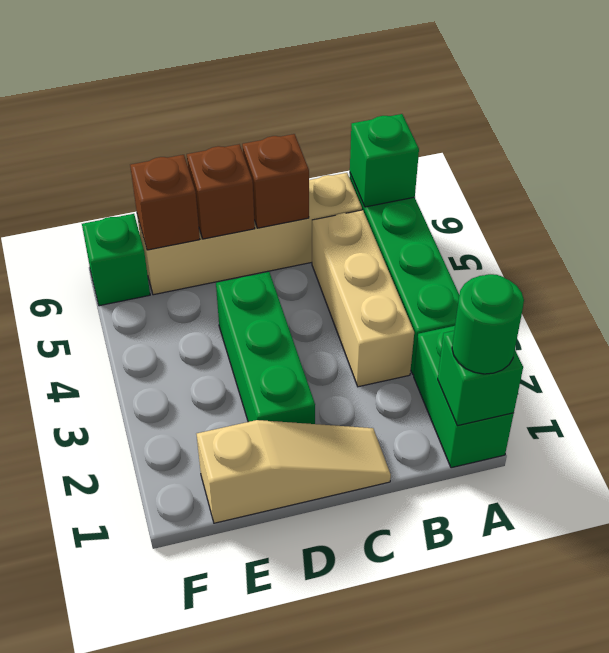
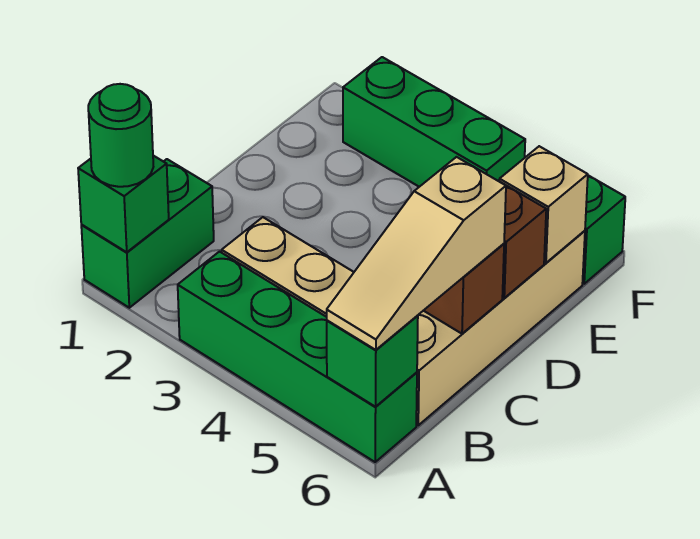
green 1x2 brick [414,326,514,468] -> green 1x2 brick turned to [81,159,214,308]
tan 1x3 slope [197,420,391,523] -> tan 1x3 slope moved to [327,157,506,350]
green 1x3 brick [216,272,315,424] -> green 1x3 brick moved to [343,57,525,187]
brown 1x1 brick [130,155,200,250] -> tan 1x1 brick [499,146,588,263]

